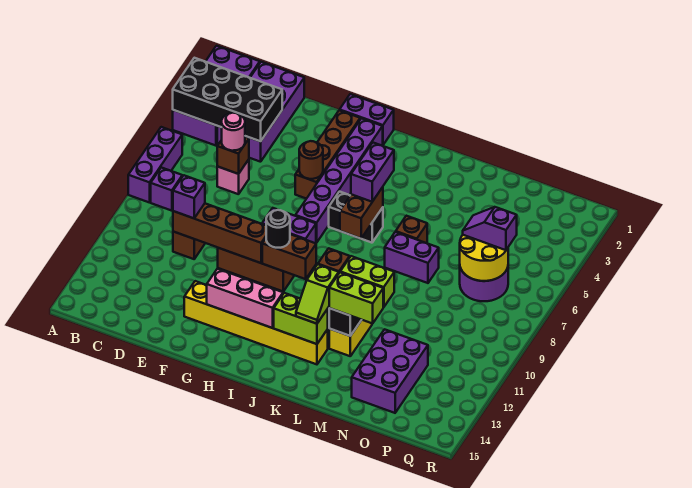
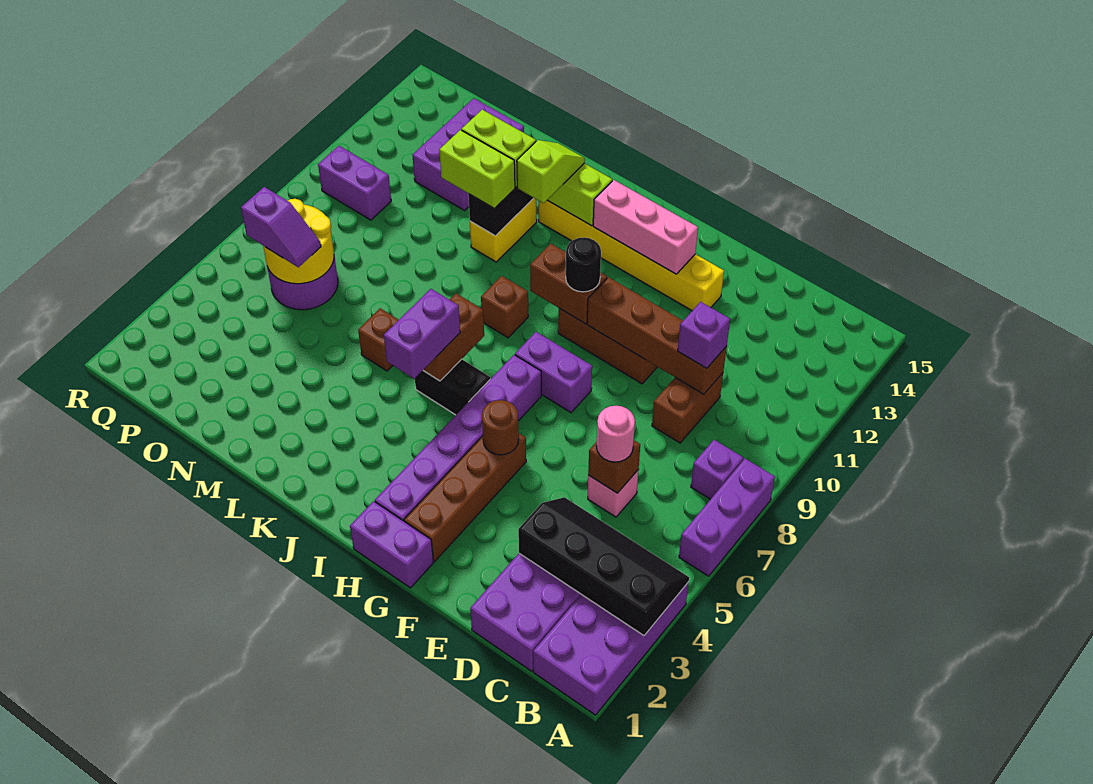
black 2x4 brick [173,58,282,141] -> black 2x4 slope [518,497,689,635]
purple 1x2 brick [385,232,439,283] -> purple 1x2 brick moved to [318,146,391,220]

